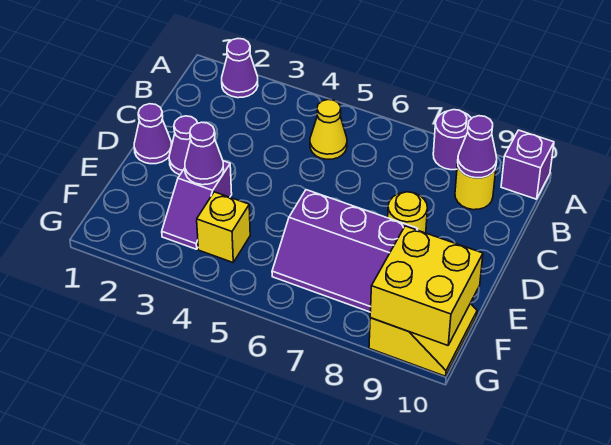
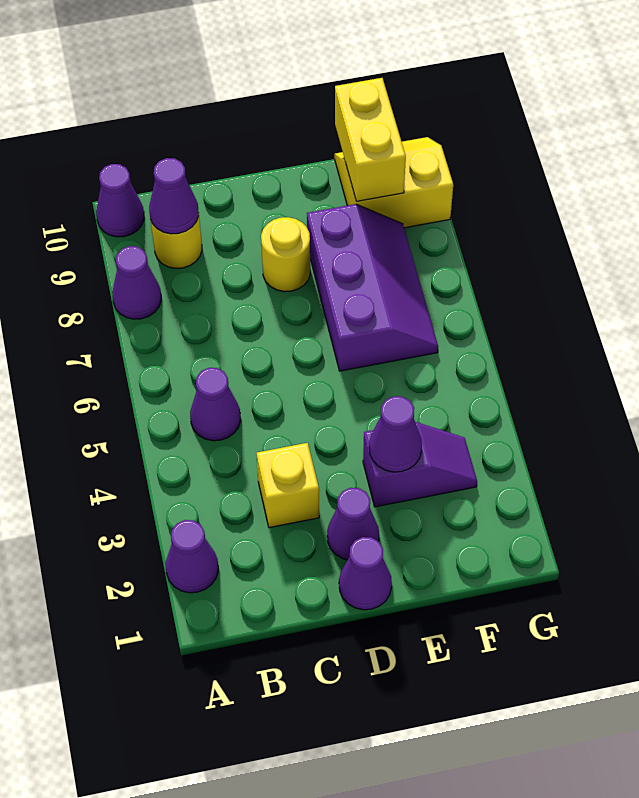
purple 1x1 round brick [433,110,471,170] -> purple 1x1 cone [112,246,161,319]
purple 1x1 brick [501,130,554,199] -> purple 1x1 cone [96,164,144,237]
yellow 1x1 cone [310,100,347,159] -> purple 1x1 cone [190,368,241,441]
yellow 1x1 brick [197,192,250,262] -> yellow 1x1 brick moved to [257,443,319,528]
yellow 2x2 brick [370,226,483,345] -> yellow 1x2 brick [335,78,406,201]

